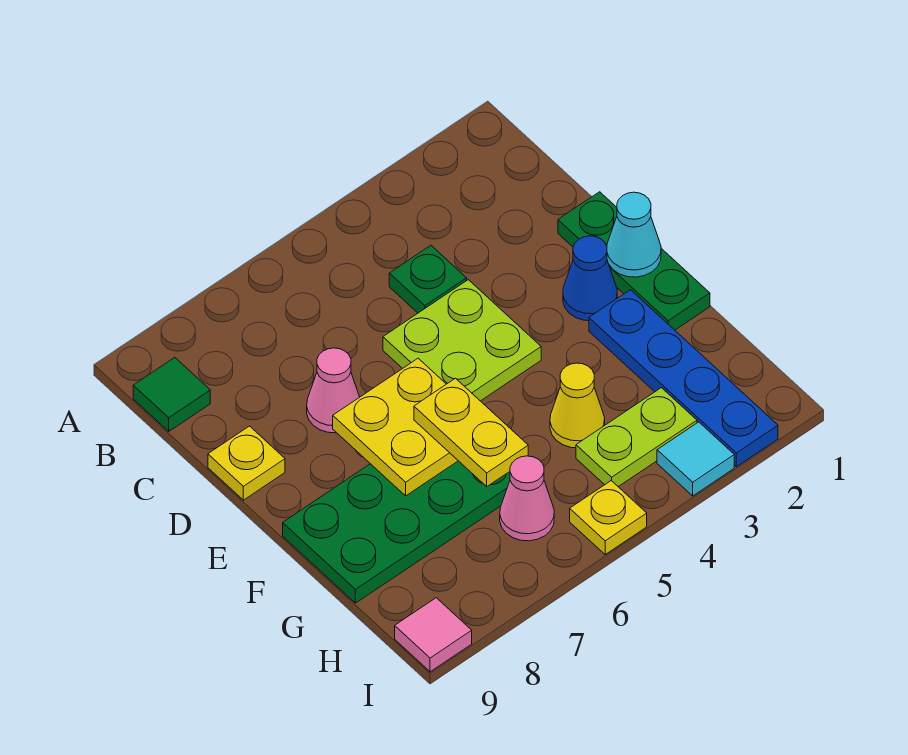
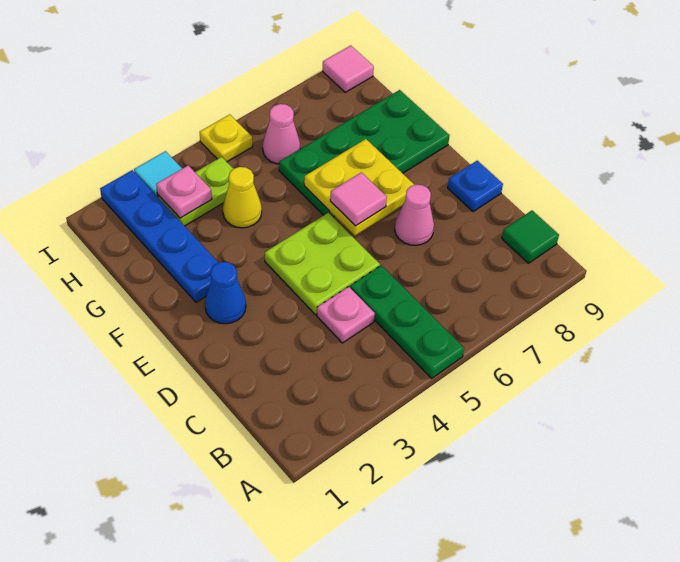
green 1x1 plate [389,246,467,313] -> pink 1x1 plate [317,287,375,343]
green 1x3 plate [558,192,710,330] -> green 1x3 plate moved to [350,265,464,378]
yellow 1x1 plate [208,426,285,500] -> blue 1x1 plate [448,161,503,212]
cyan 1x1 cone [607,192,661,277] -> none
none -> pink 1x1 tile [330,172,387,226]
yellow 1x2 plate [414,378,528,487] -> none
none -> pink 1x1 plate [156,166,212,218]

